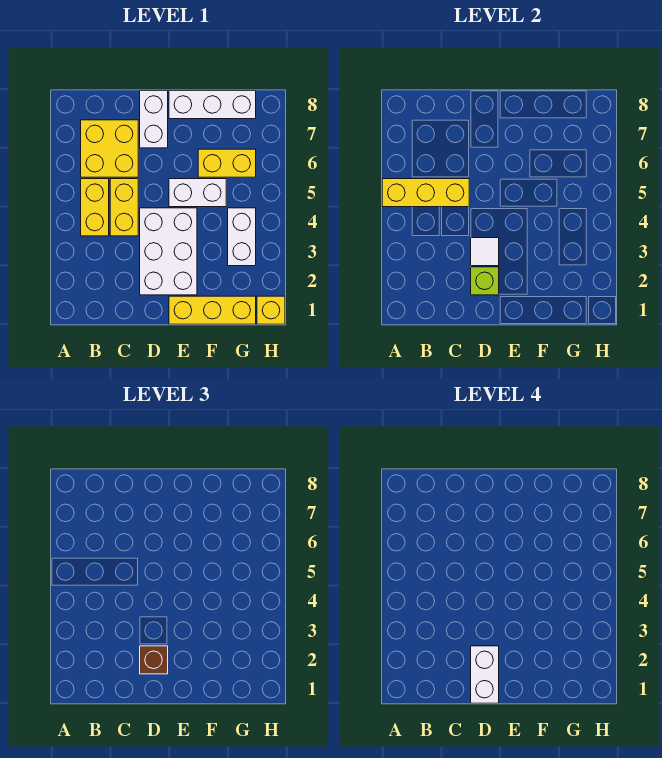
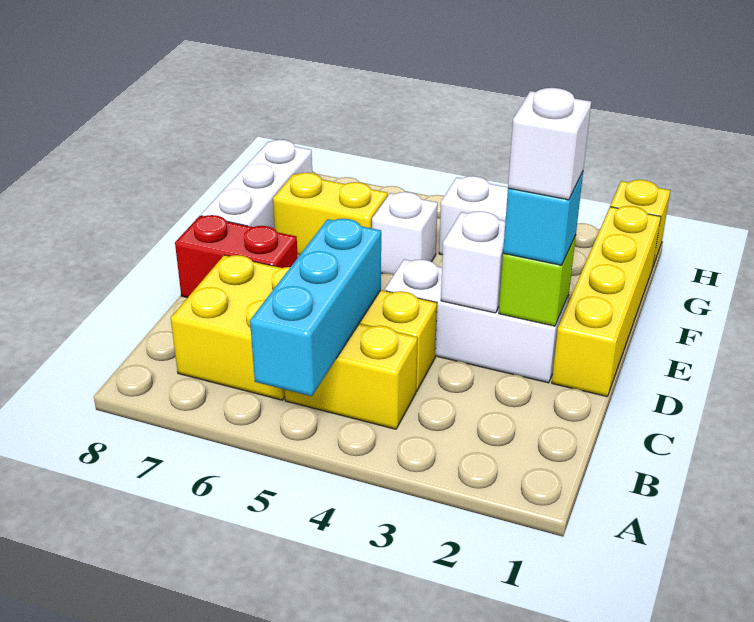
yellow 1x3 brick [382,179,469,207] -> cyan 1x3 brick [250,219,381,396]
white 1x2 brick [471,646,499,703] -> white 1x1 brick [508,88,591,200]
white 2x3 brick [140,208,197,295] -> white 1x3 brick [385,259,569,383]
brown 1x1 brick [140,646,168,674] -> cyan 1x1 brick [503,172,583,265]
white 1x1 tile [471,238,499,266] -> white 1x1 brick [441,211,505,313]
white 1x2 brick [140,91,168,148] -> red 1x2 brick [175,215,298,298]
yellow 1x3 brick [169,296,256,324] -> yellow 1x4 brick [552,206,661,396]
white 1x2 brick [169,179,226,207] -> white 1x1 brick [372,192,438,275]
yellow 1x2 brick [198,149,256,177] -> yellow 1x2 brick turned to [273,173,388,255]

